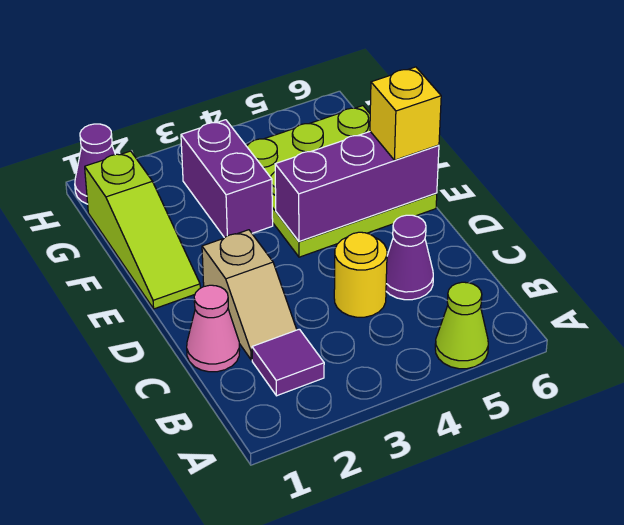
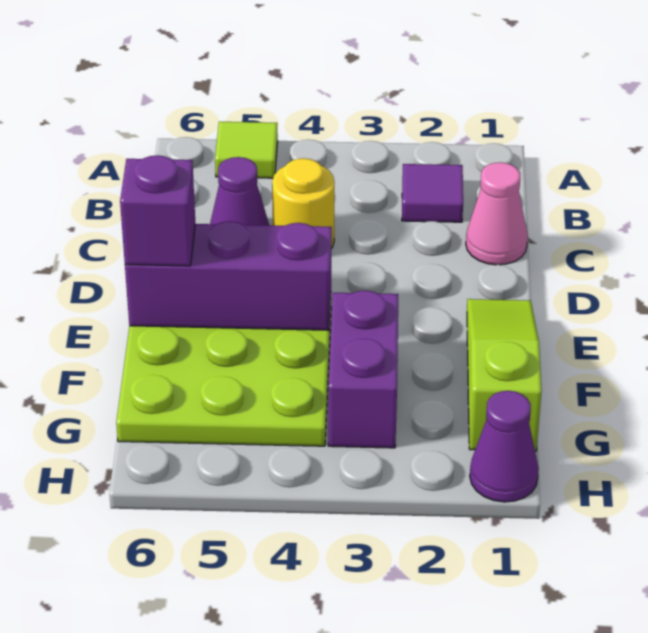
lime 1x1 cone [435,282,488,369] -> lime 1x1 tile [215,122,278,178]
tan 1x2 slope [202,230,297,360] -> none
yellow 1x1 brick [370,67,441,160] -> purple 1x1 brick [120,155,195,266]

